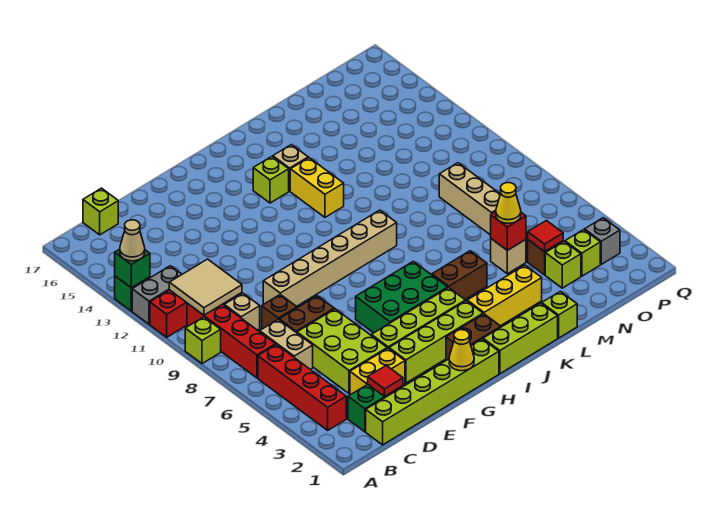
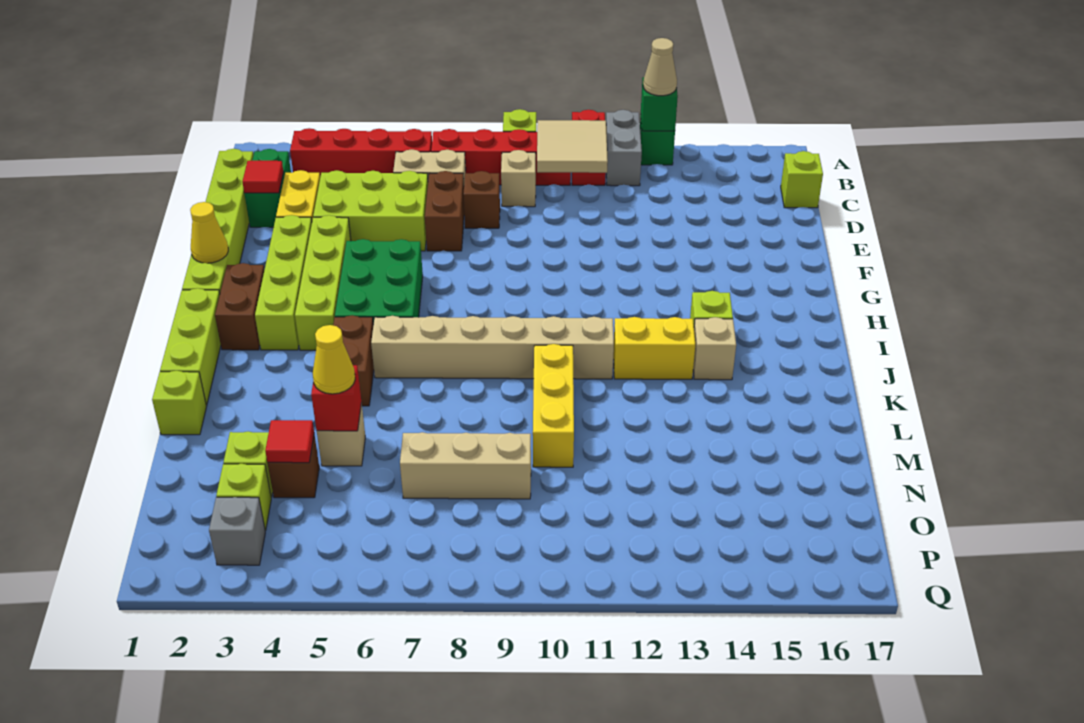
tan 1x6 brick [263,210,397,306] -> tan 1x6 brick turned to [371,316,614,379]
yellow 1x3 brick [467,265,542,326] -> yellow 1x3 brick moved to [533,344,574,467]

